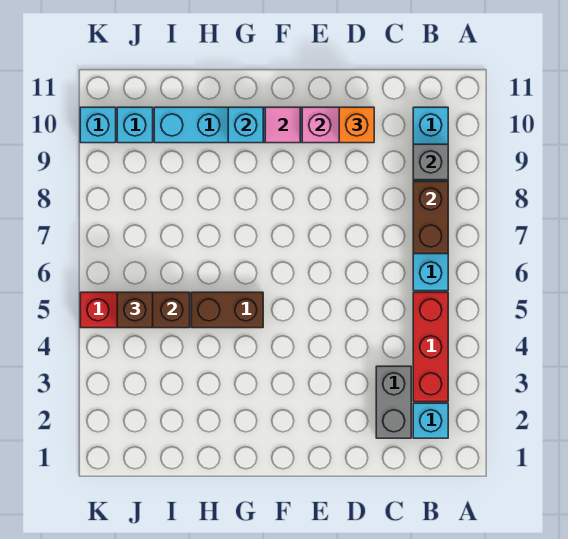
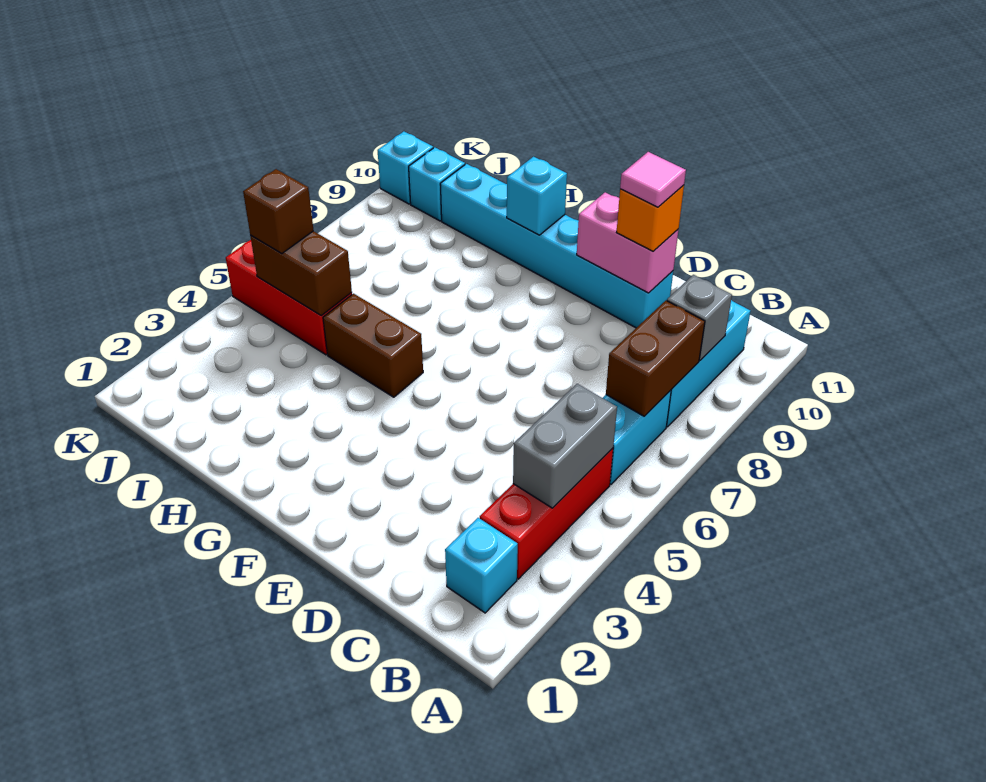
grey 1x2 brick [376,366,411,438] -> grey 1x2 brick moved to [513,384,617,508]
pink 1x1 tile [265,107,300,143] -> pink 1x1 tile moved to [620,152,686,207]

